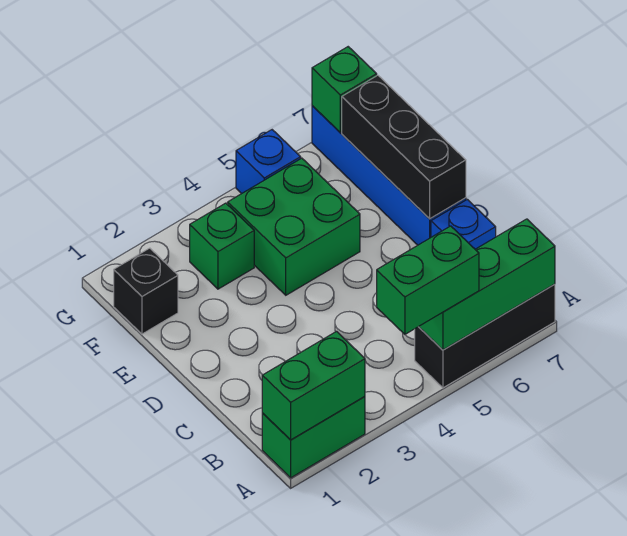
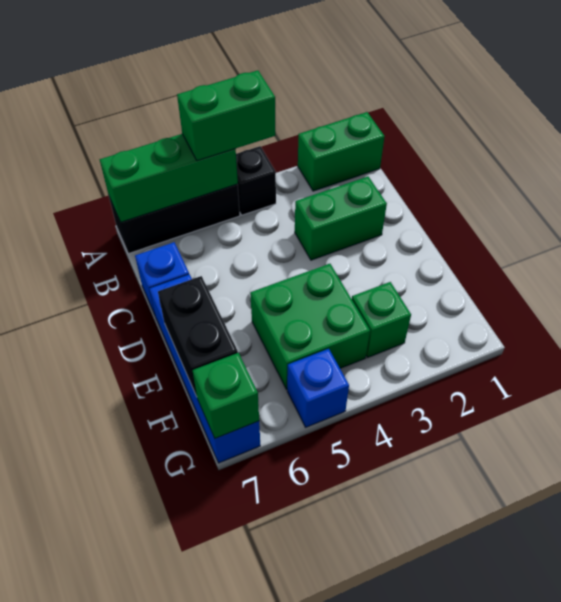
green 1x2 brick [262,331,365,440] -> green 1x2 brick moved to [295,177,387,260]
black 1x3 brick [342,75,466,219] -> black 1x2 brick [158,276,238,397]
black 1x1 brick [114,248,178,334] -> black 1x1 brick moved to [236,146,276,215]

